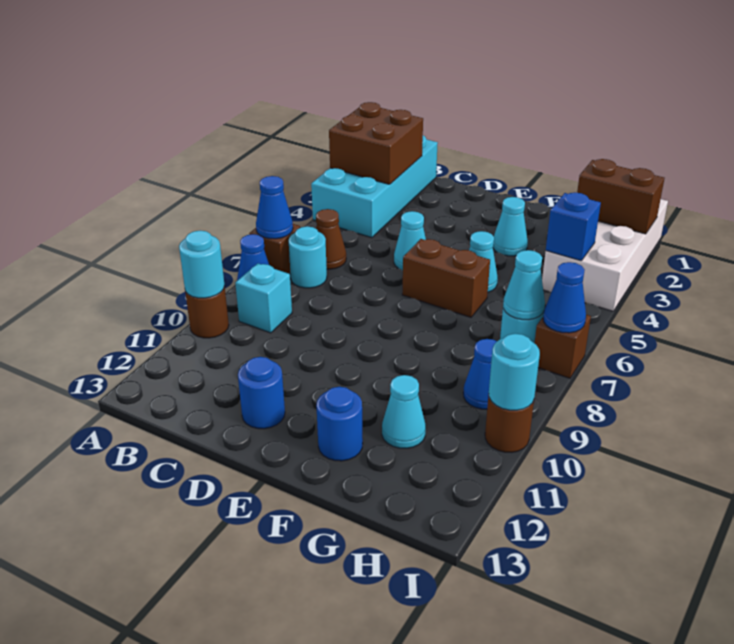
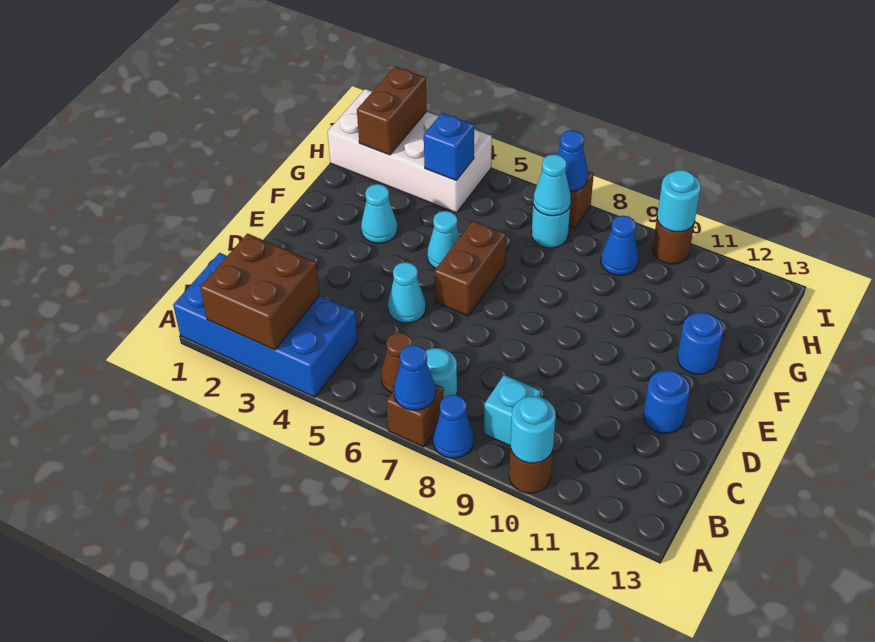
cyan 2x4 brick [311,136,438,238] -> blue 2x4 brick [173,253,357,397]
cyan 1x1 cone [382,375,426,448] -> none

